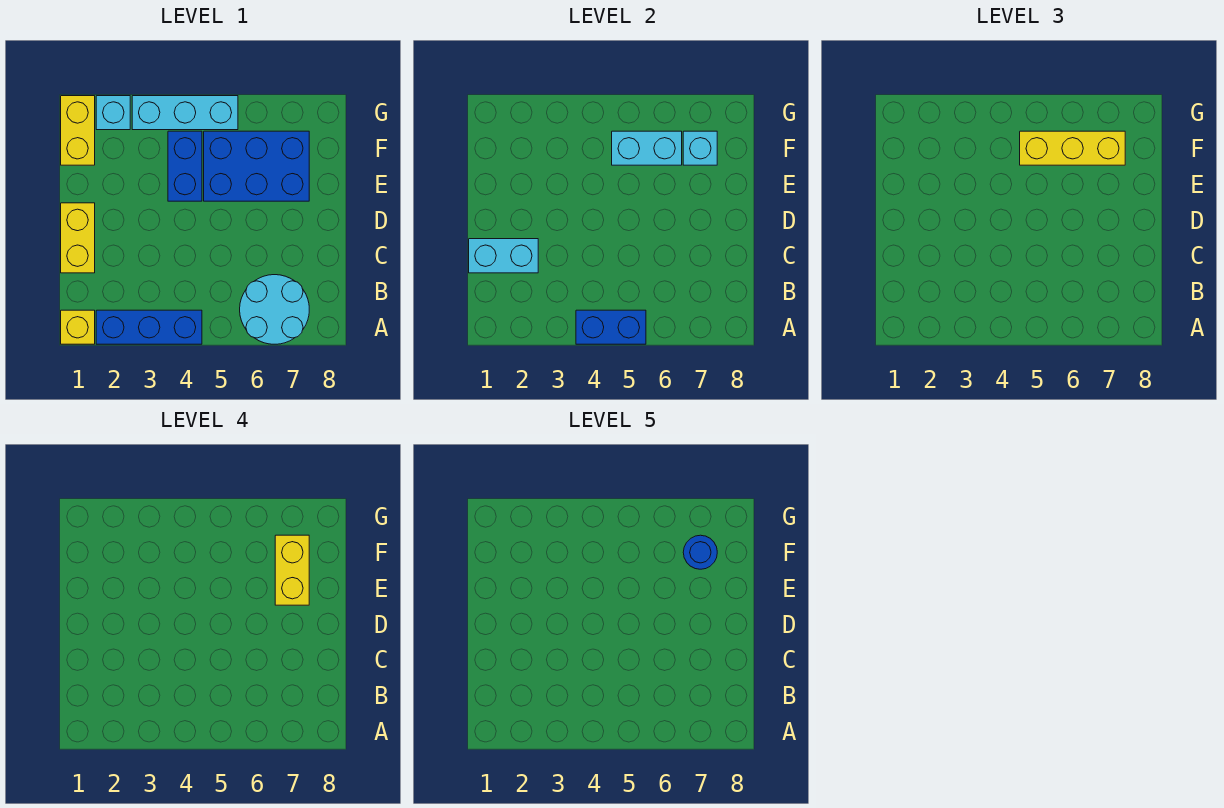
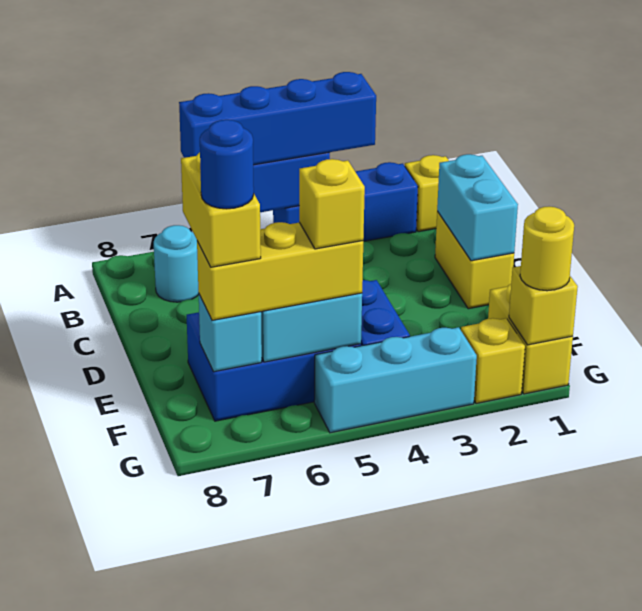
none -> blue 1x4 brick [179,72,376,165]
cyan 2x2 round brick [240,275,309,344] -> cyan 1x1 round brick [154,225,199,302]
cyan 1x2 brick [469,239,538,273] -> cyan 1x2 brick turned to [437,154,518,261]
none -> yellow 1x1 brick [299,159,365,249]
none -> yellow 1x1 brick [509,266,578,345]
none -> yellow 1x1 round brick [520,207,574,291]
cyan 1x1 brick [96,96,130,130] -> yellow 1x1 brick [461,318,525,404]

